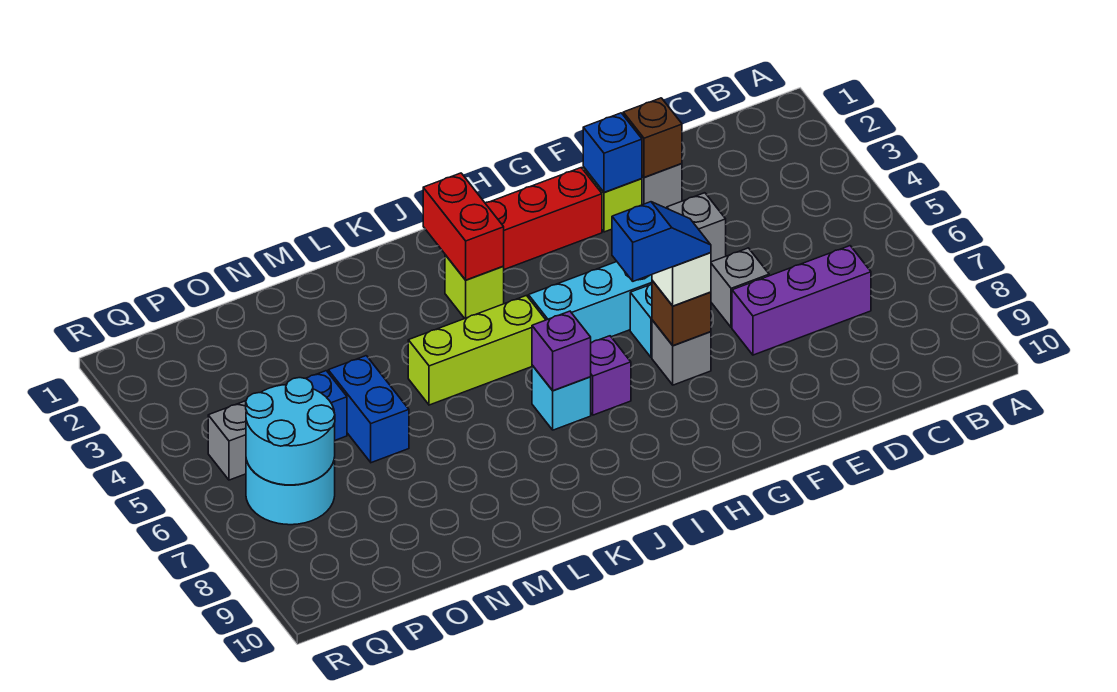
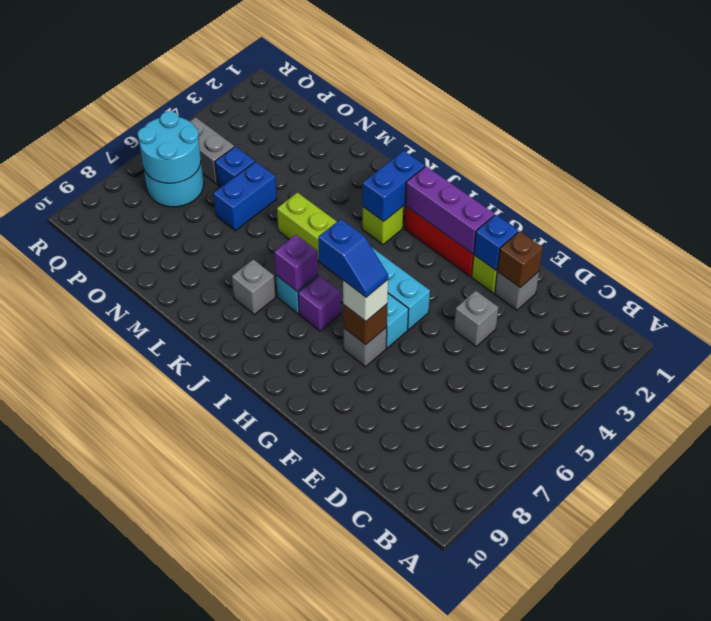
purple 1x3 brick [732,246,871,355] -> purple 1x3 brick moved to [405,166,495,254]
grey 1x1 brick [711,248,769,328] -> grey 1x1 brick moved to [232,259,275,314]
red 1x2 brick [423,173,504,280] -> blue 1x2 brick [363,151,425,222]

